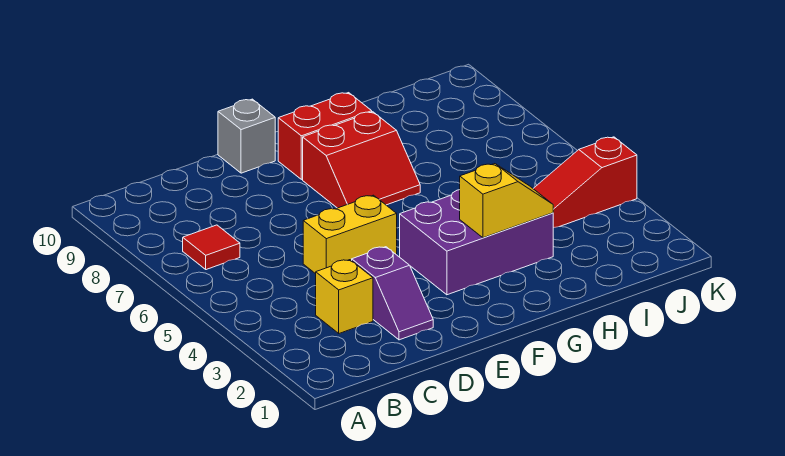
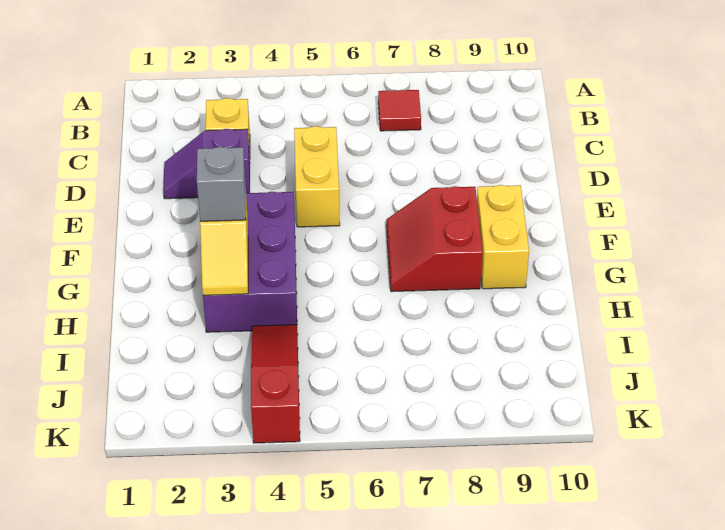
grey 1x1 brick [218,99,275,173] -> grey 1x1 brick moved to [197,147,246,221]
red 1x2 brick [278,93,372,179] -> yellow 1x2 brick [477,185,529,289]

